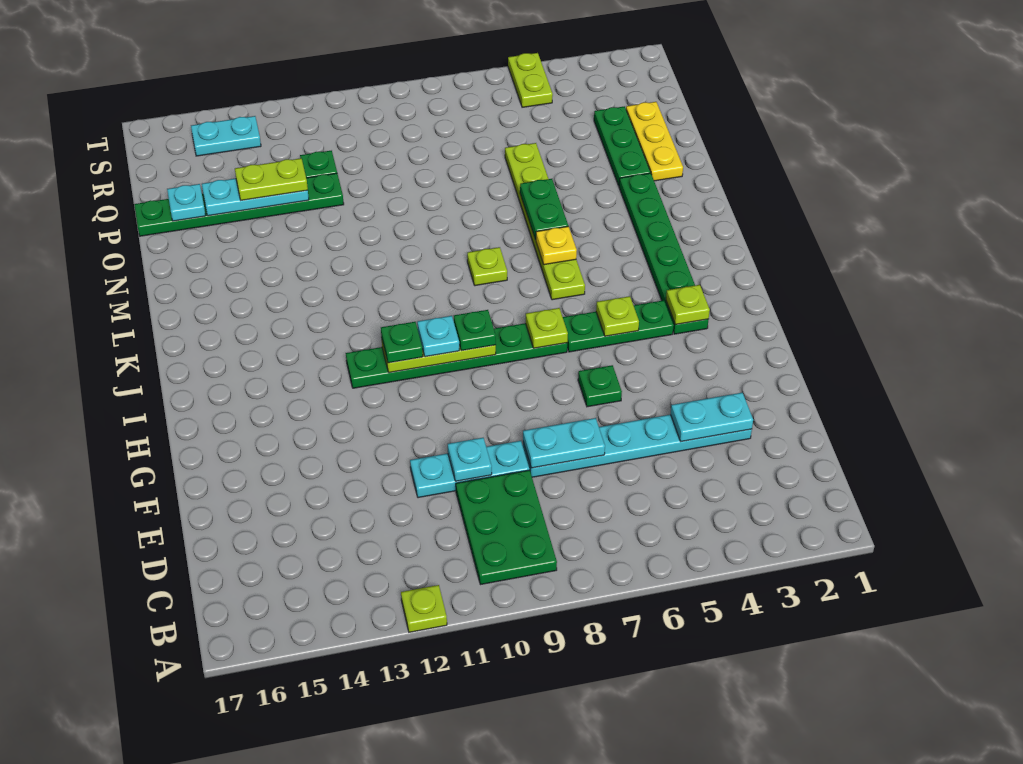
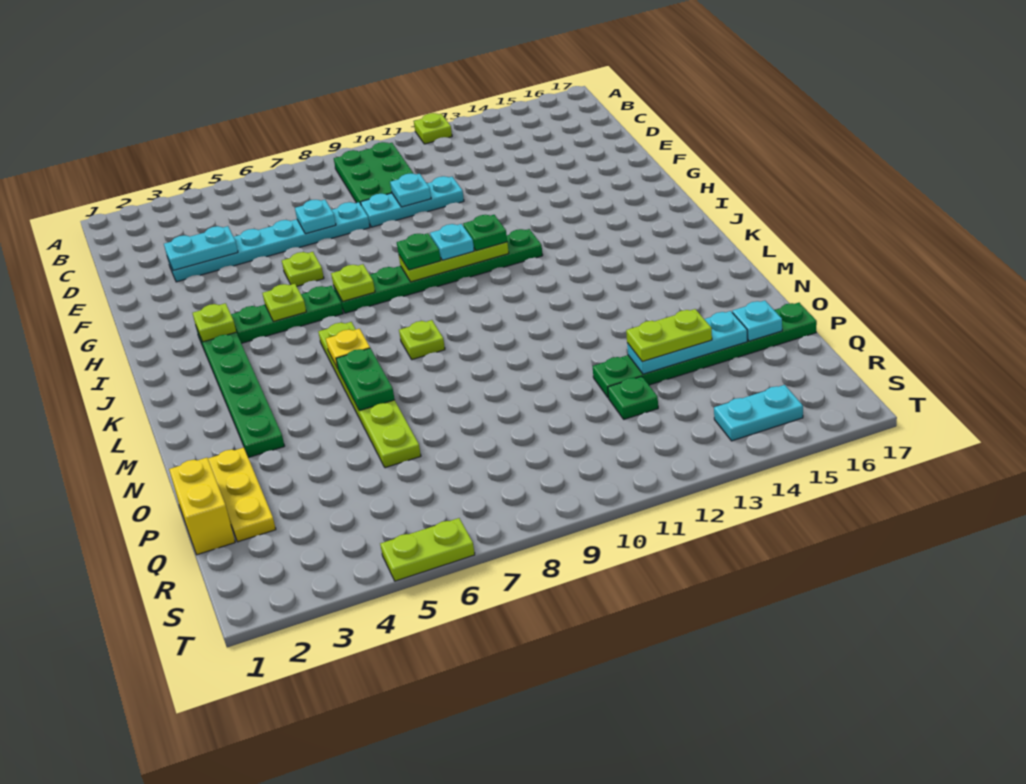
cyan 1x2 plate [523,418,605,468] -> cyan 1x1 plate [295,200,336,234]
green 1x1 plate [578,365,622,407] -> lime 1x1 plate [282,252,324,286]
green 1x3 plate [594,106,651,186] -> none
none -> yellow 1x2 brick [169,458,235,555]
lime 1x2 plate [508,53,553,107] -> lime 1x2 plate turned to [380,518,475,581]

